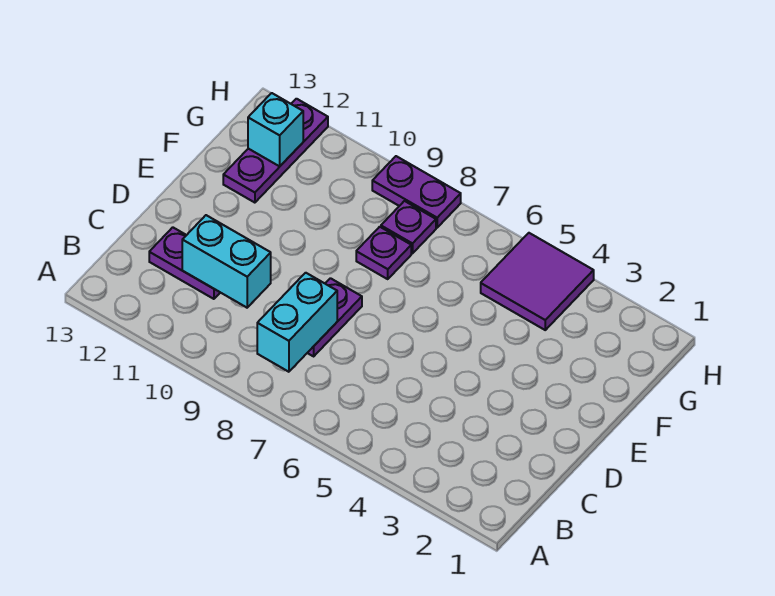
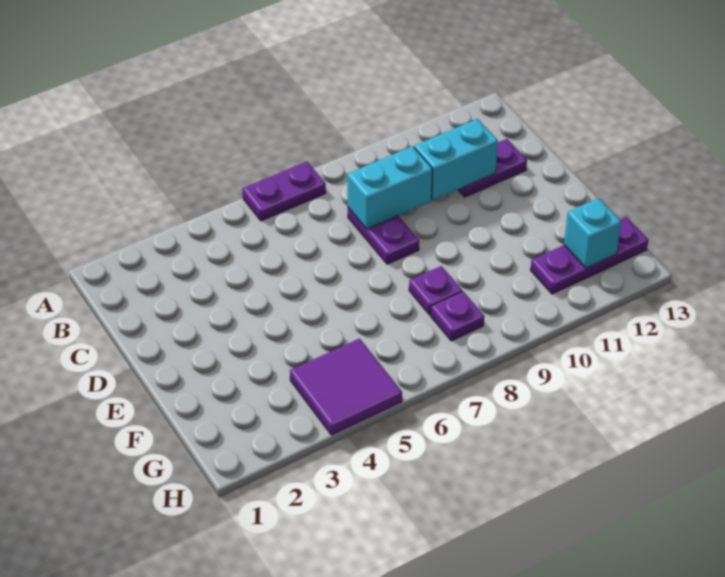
cyan 1x2 brick [257,273,337,372] -> cyan 1x2 brick turned to [347,146,432,229]
purple 1x3 plate [223,99,328,203] -> purple 1x3 plate turned to [530,217,648,294]
purple 1x2 plate [372,156,461,228] -> purple 1x2 plate moved to [242,162,326,221]

